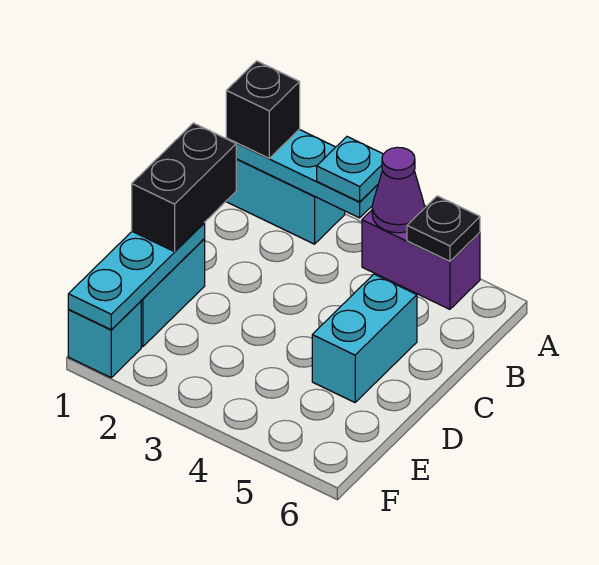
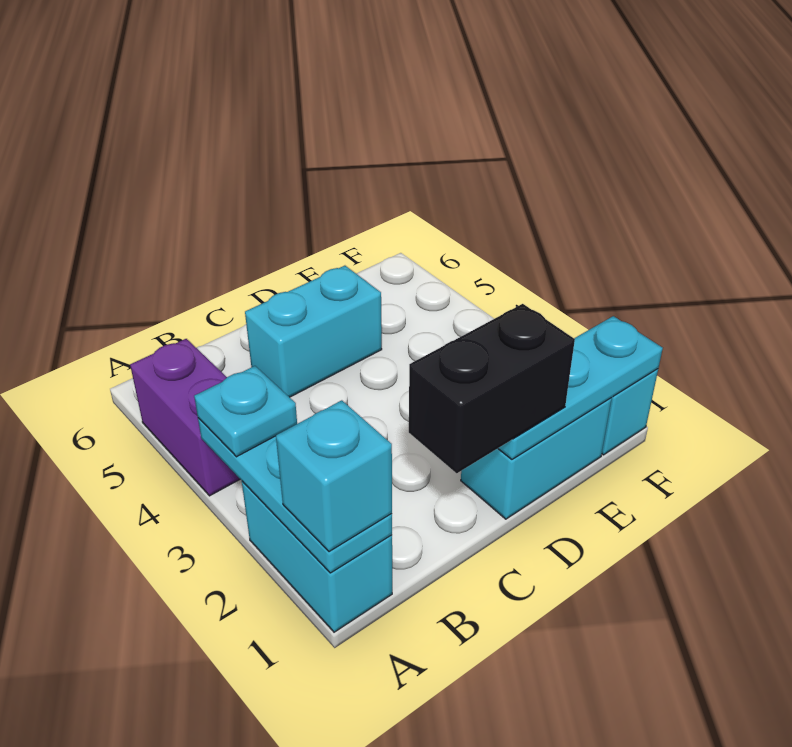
black 1x1 brick [226,61,300,158] -> cyan 1x1 brick [276,400,392,552]
purple 1x1 cone [372,147,425,233] -> none
black 1x1 plate [407,196,480,261] -> none

